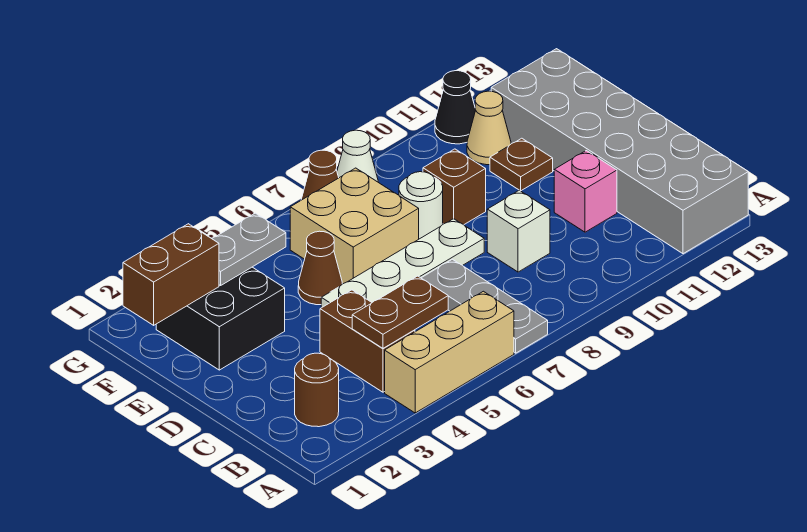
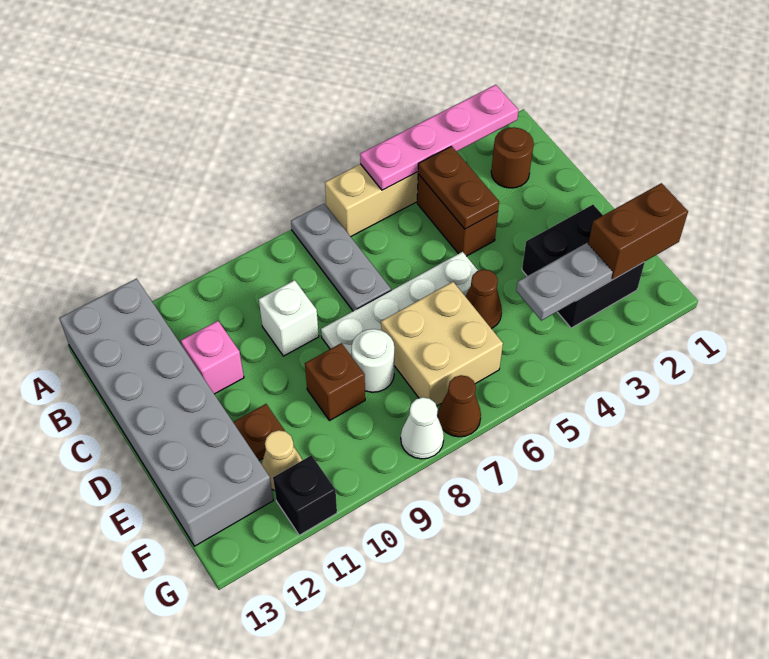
none -> pink 1x4 plate [360,85,518,190]
brown 1x2 plate [352,276,448,348] -> brown 1x2 plate turned to [418,146,499,229]
black 1x1 cone [435,71,476,144] -> black 1x1 brick [273,455,337,535]

